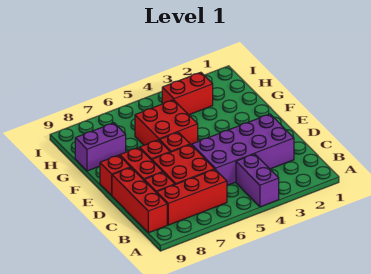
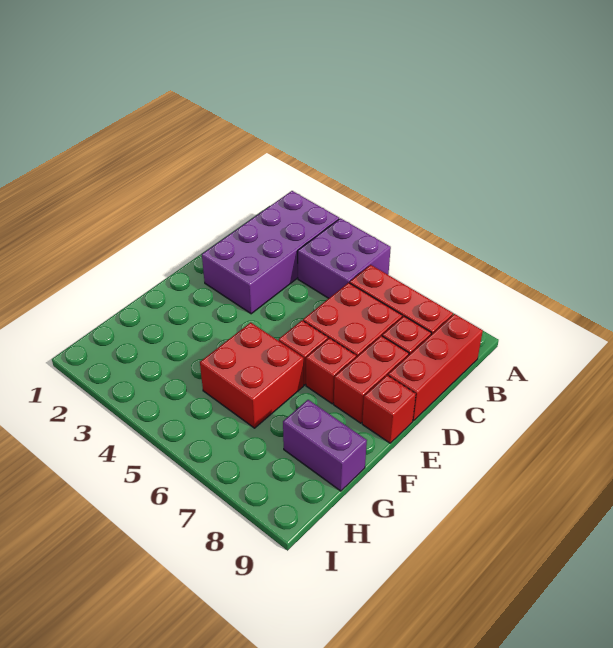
purple 1x2 brick [236,154,279,207] -> purple 2x2 brick [298,218,391,298]
purple 2x4 brick [192,114,294,185] -> purple 2x4 brick turned to [202,191,339,314]
red 1x2 brick [162,72,213,115] -> none

